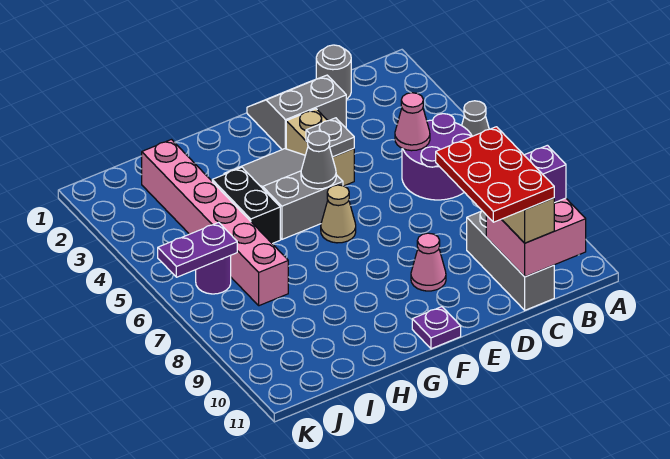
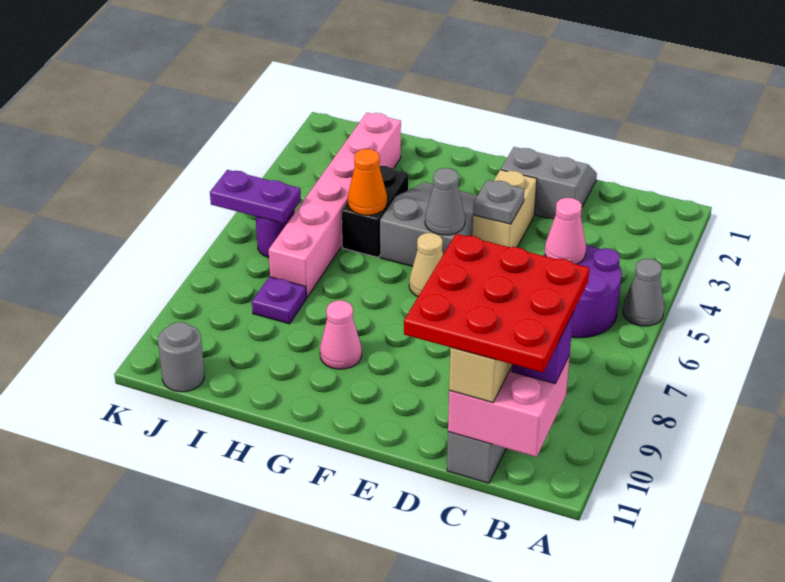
grey 1x1 round brick [316,45,351,99] -> grey 1x1 round brick moved to [158,322,204,392]
red 2x3 plate [436,127,554,222] -> red 3x3 plate [404,234,589,372]
pink 1x1 cone [411,233,446,291] -> pink 1x1 cone moved to [320,300,362,369]
purple 1x1 plate [412,307,461,349] -> purple 1x1 plate moved to [252,277,306,324]
none -> orange 1x1 cone [348,149,387,215]

